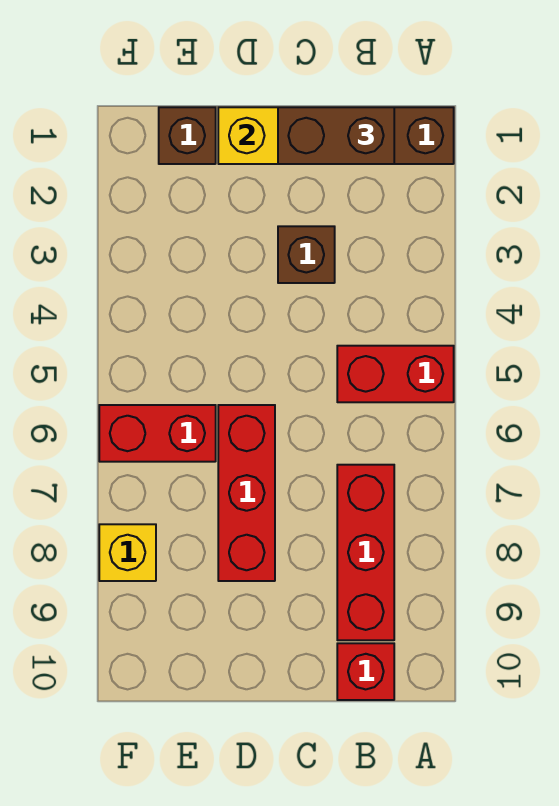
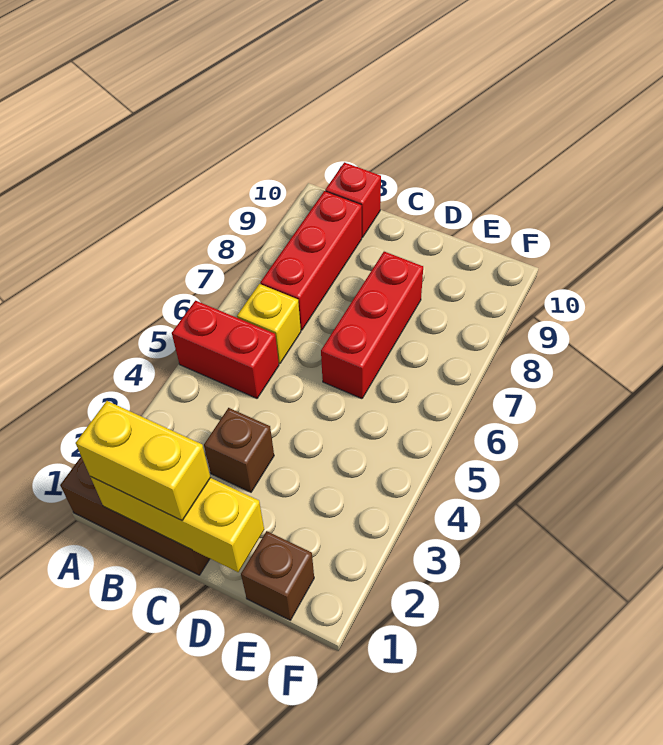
brown 1x2 brick [278,107,394,164] -> yellow 1x2 brick [76,401,211,520]
red 1x2 brick [99,405,216,462] -> none
yellow 1x1 brick [99,524,156,581] -> yellow 1x1 brick moved to [237,284,301,364]

